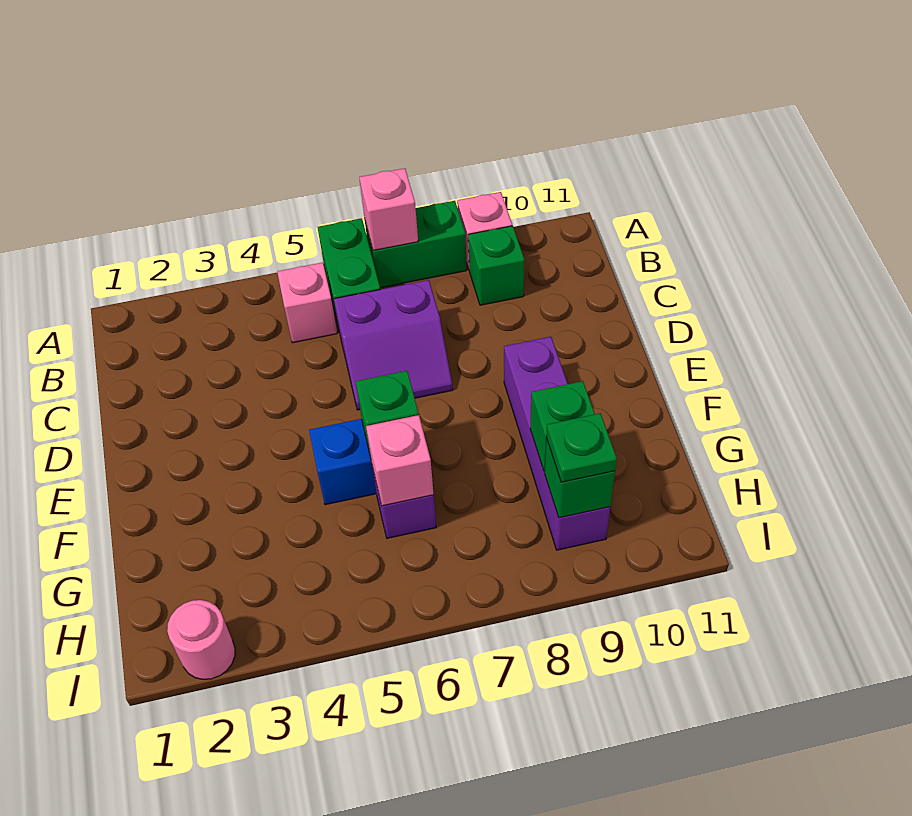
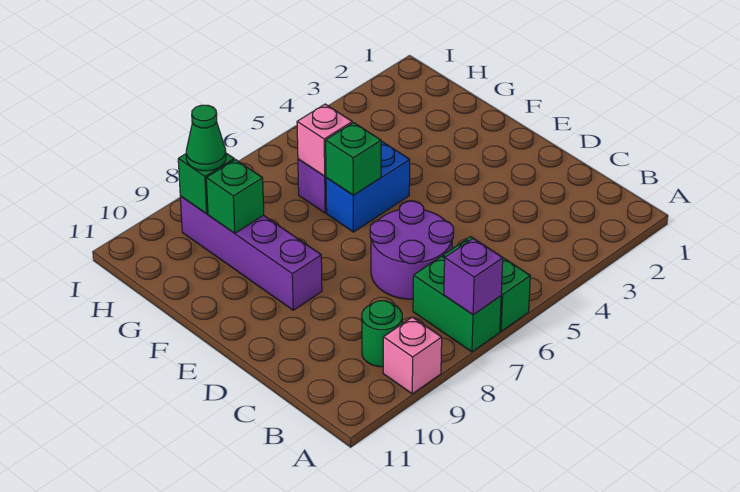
green 1x2 brick [365,201,467,288] -> green 1x2 brick turned to [413,256,501,352]
pink 1x1 brick [359,168,418,250] -> purple 1x1 brick [444,238,503,315]
pink 1x1 brick [277,262,337,343] -> none
green 1x1 brick [468,226,525,305] -> green 1x1 round brick [362,301,402,367]
purple 2x2 slope [334,280,453,410] -> purple 2x2 round brick [370,201,454,299]
green 1x1 plate [546,413,617,482] -> green 1x1 cone [186,105,226,171]
pink 1x1 round brick [167,600,235,680] -> none

